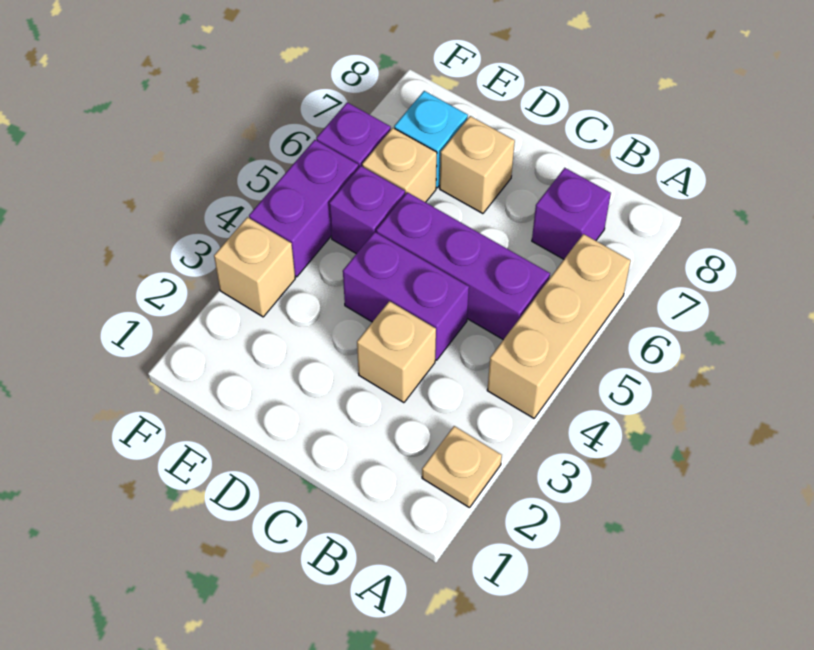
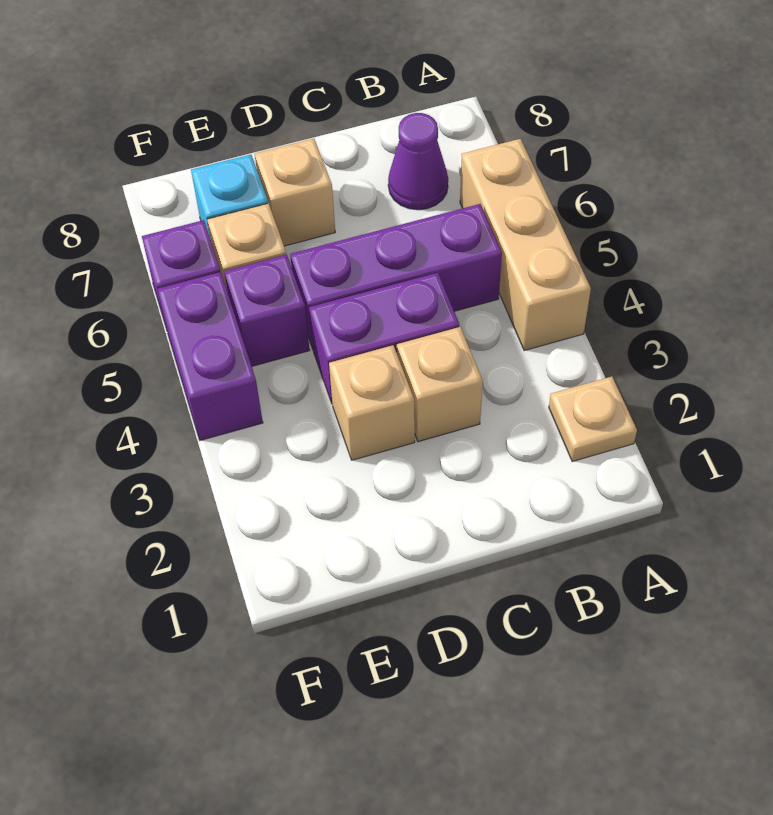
purple 1x1 brick [532,168,611,259] -> purple 1x1 cone [388,113,448,210]
tan 1x1 brick [214,217,295,317] -> tan 1x1 brick moved to [329,345,415,460]

